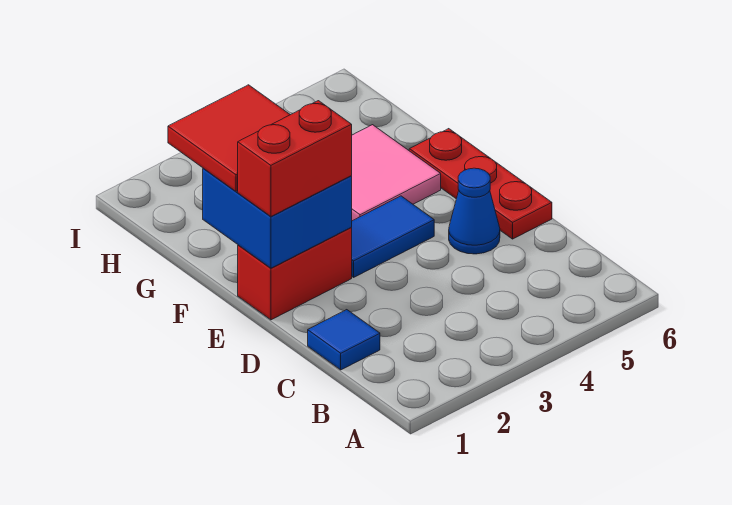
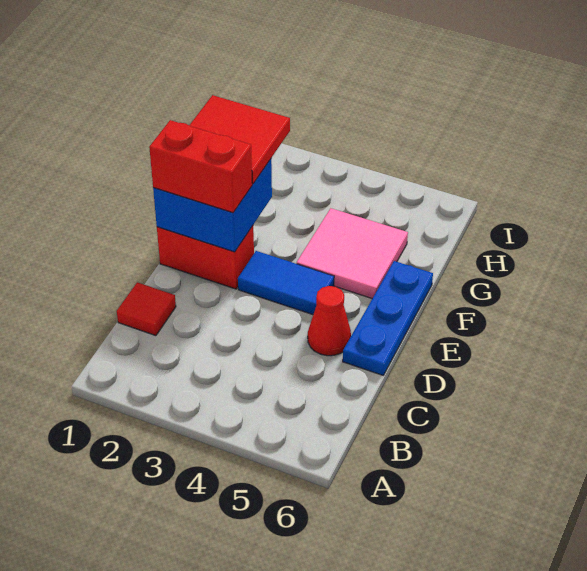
blue 1x1 tile [308,310,380,370] -> red 1x1 tile [117,282,176,336]
blue 1x1 cone [449,168,500,254] -> red 1x1 cone [308,286,351,356]
red 1x3 plate [409,129,552,239] -> blue 1x3 plate [343,261,433,375]

